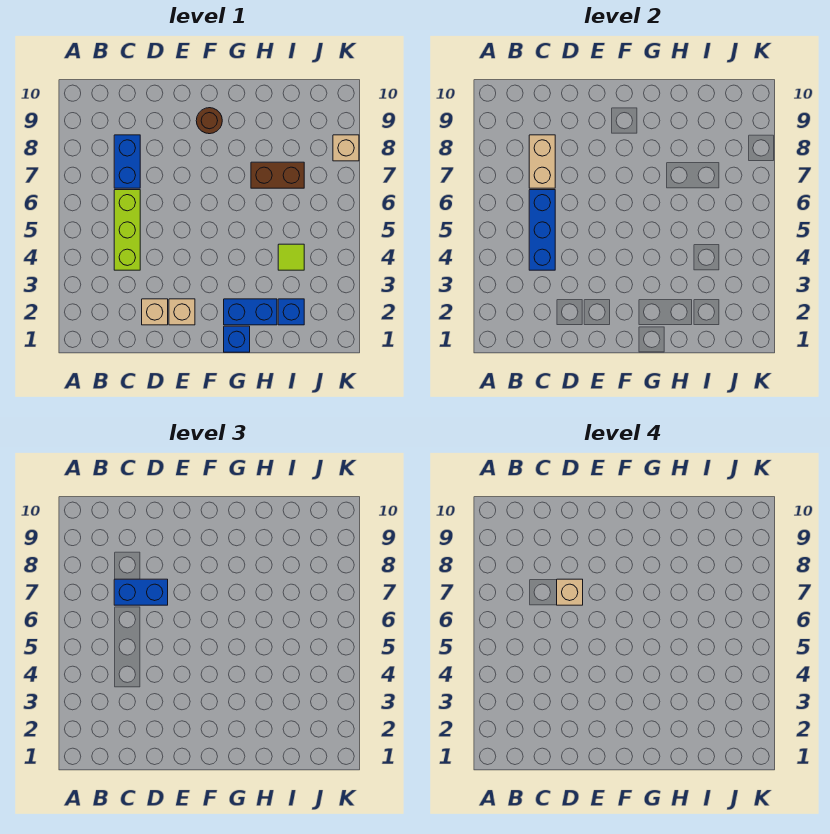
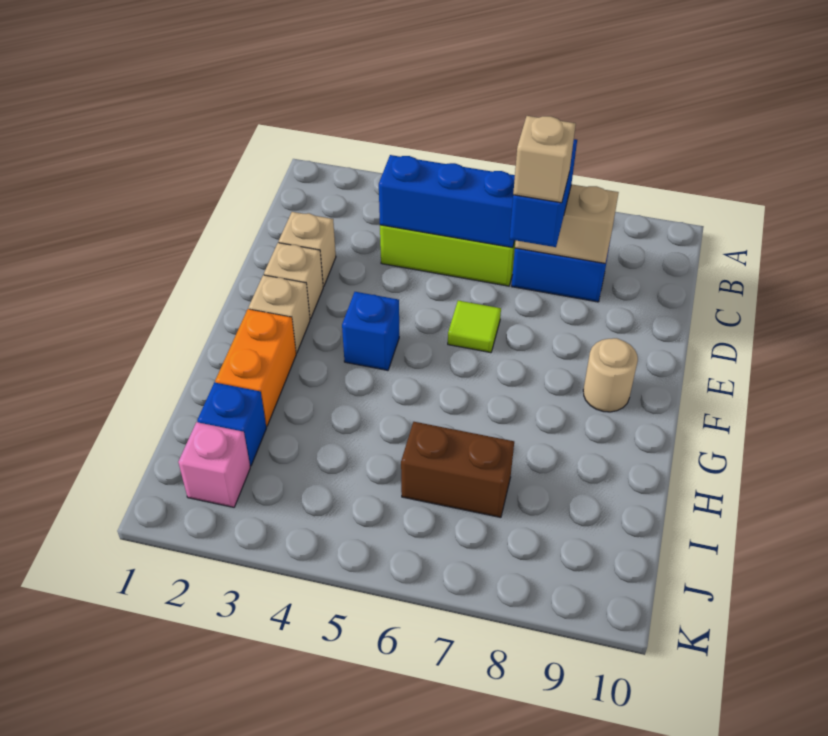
brown 1x1 round brick [196,108,222,134] -> tan 1x1 round brick [583,338,638,412]
blue 1x1 brick [224,326,250,352] -> blue 1x1 brick moved to [342,292,399,370]
blue 1x2 brick [224,299,277,325] -> orange 1x2 brick [215,309,296,426]
brown 1x2 brick [251,162,304,188] -> brown 1x2 brick turned to [401,422,514,517]
lime 1x1 tile [278,244,304,270] -> lime 1x1 tile moved to [448,301,501,353]
none -> pink 1x1 brick [178,422,250,507]
tan 1x1 brick [333,135,359,161] -> tan 1x1 brick moved to [248,275,310,353]

